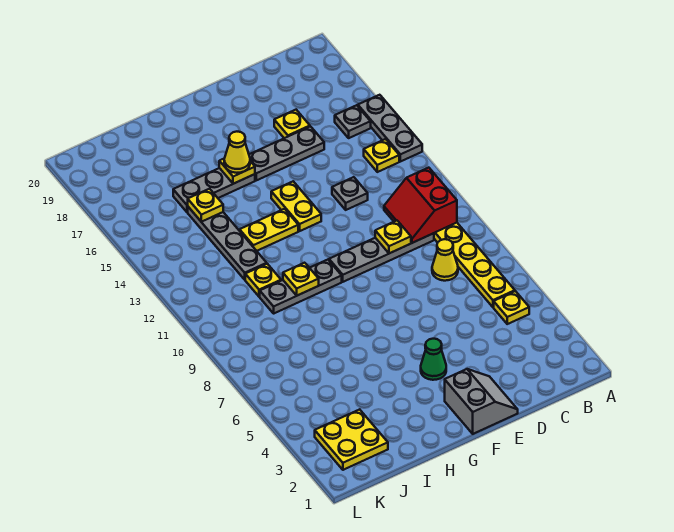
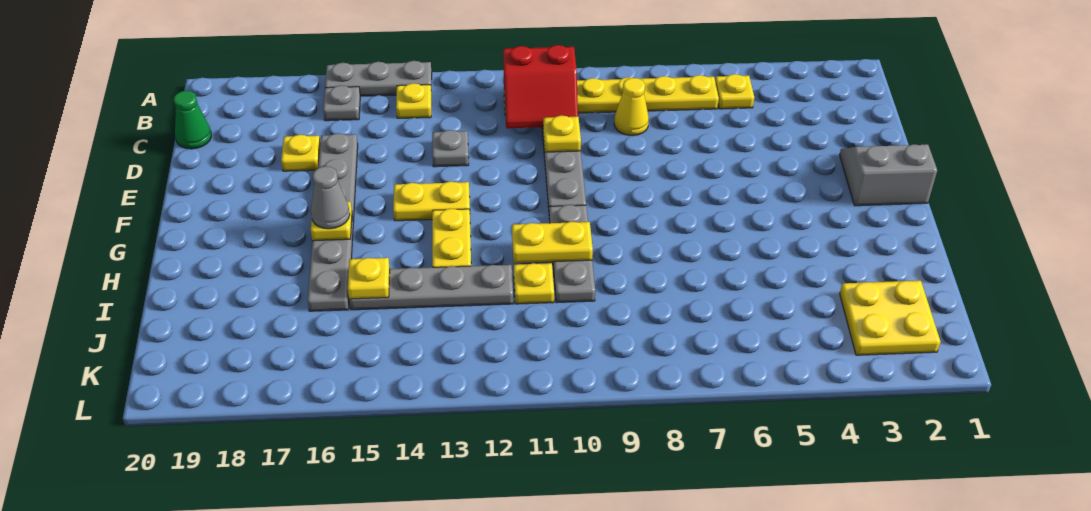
green 1x1 cone [421,339,446,380] -> green 1x1 cone moved to [173,91,211,149]
yellow 1x1 cone [224,132,250,173] -> grey 1x1 cone [311,166,350,229]
yellow 1x1 plate [283,263,319,296] -> yellow 1x2 plate [512,222,593,263]

